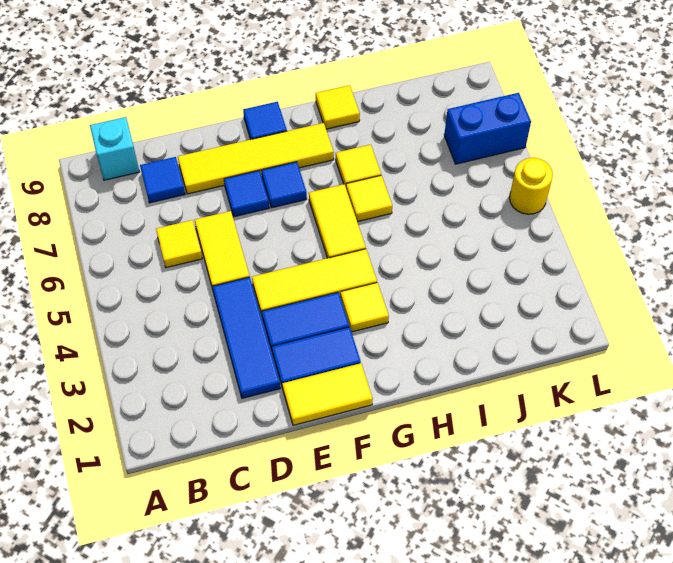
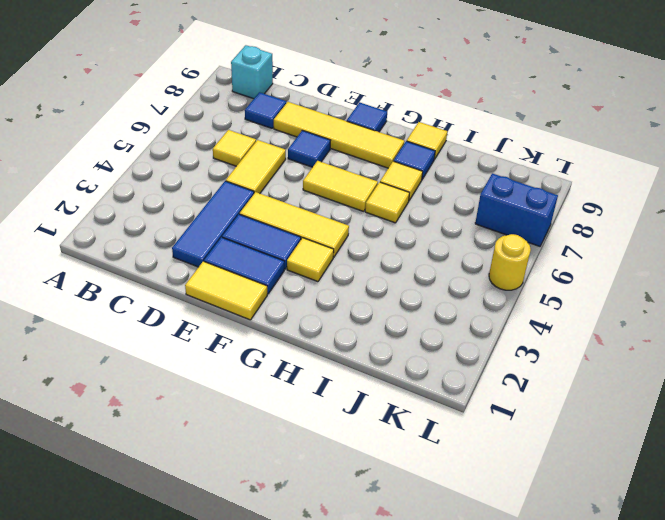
blue 1x1 tile [262,162,307,208] -> blue 1x1 tile moved to [394,141,435,179]
yellow 1x2 tile [309,184,366,258] -> yellow 1x2 tile turned to [303,161,378,211]

